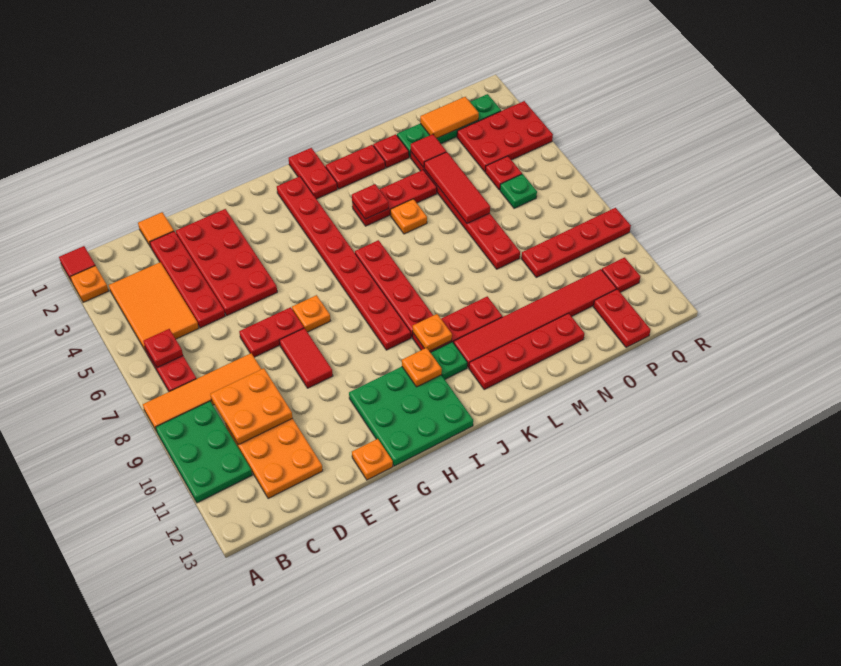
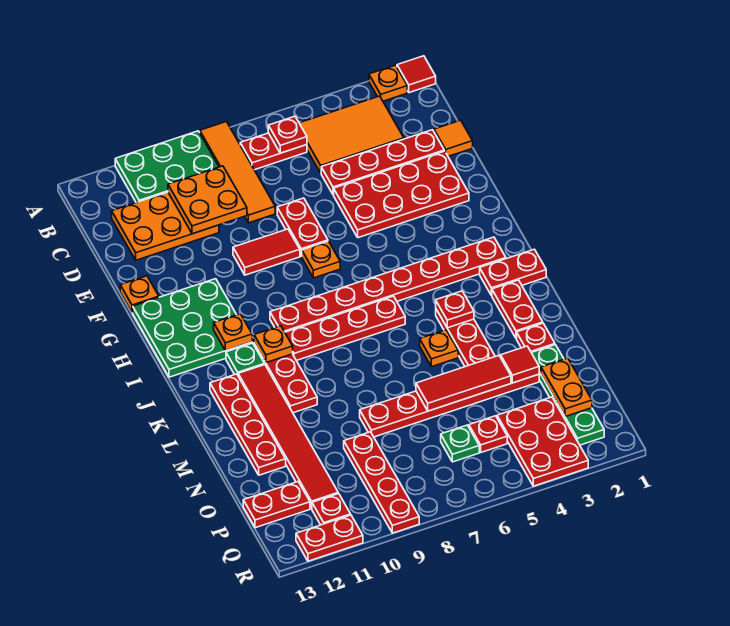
orange 1x2 tile [420,97,479,138] -> orange 1x2 plate [541,358,592,417]
none -> red 1x2 plate [296,515,363,561]

